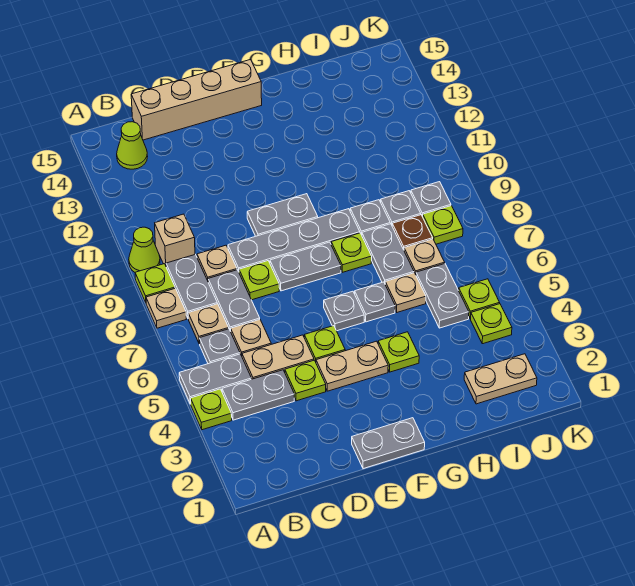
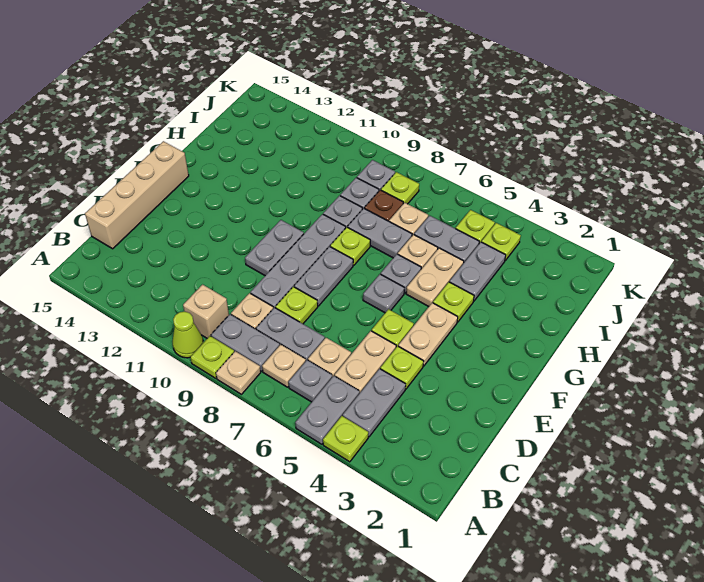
lime 1x1 cone [117,122,148,169] -> none
grey 1x2 plate [352,418,425,469] -> grey 1x2 plate moved to [450,242,506,301]
tan 1x2 plate [464,354,537,404] -> tan 1x2 plate moved to [406,248,464,307]

